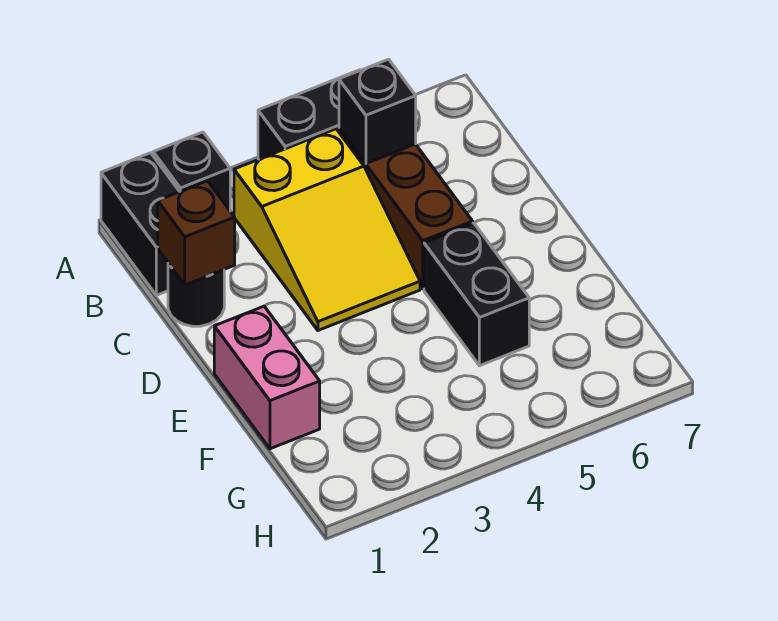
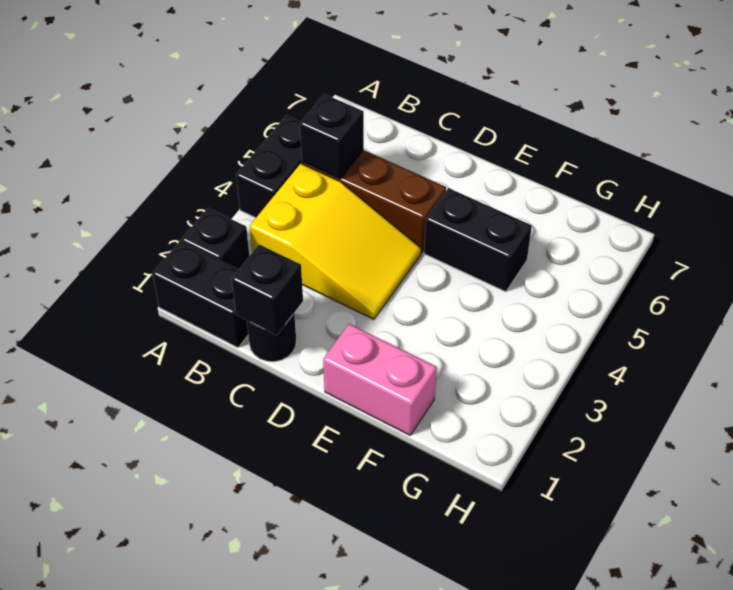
brown 1x1 brick [158,181,235,285] -> black 1x1 brick [231,245,303,335]

